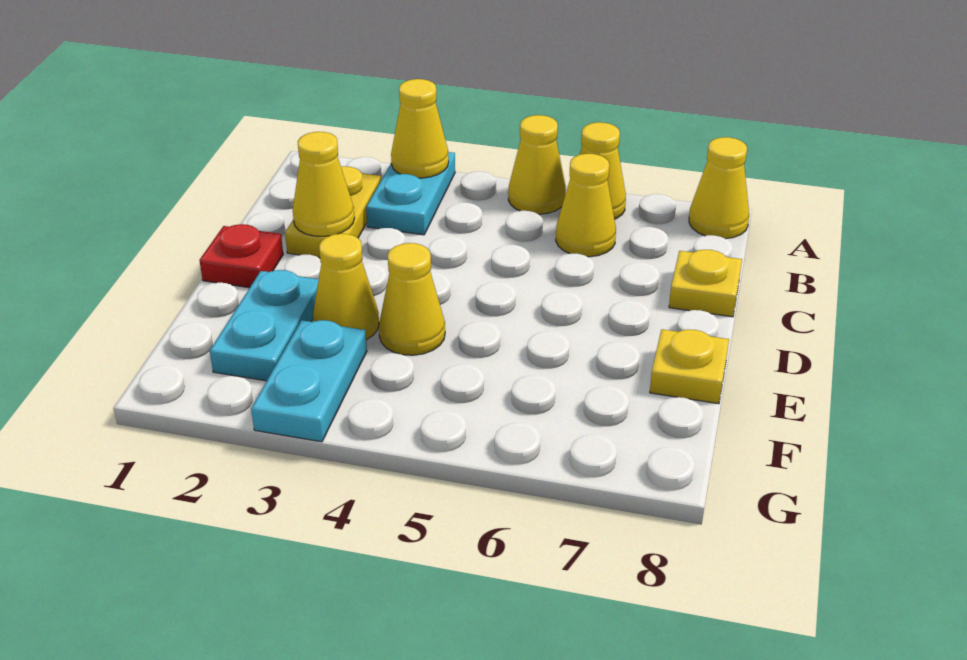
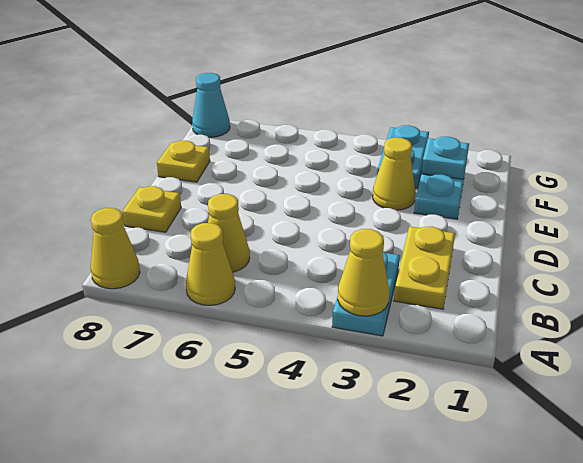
yellow 1x1 cone [508,115,566,214] -> none
yellow 1x1 cone [293,132,355,236] -> none
red 1x1 plate [199,224,283,288] -> none
yellow 1x1 cone [379,243,445,355] -> none
none -> cyan 1x1 plate [421,137,469,179]
none -> cyan 1x1 cone [192,73,230,137]

